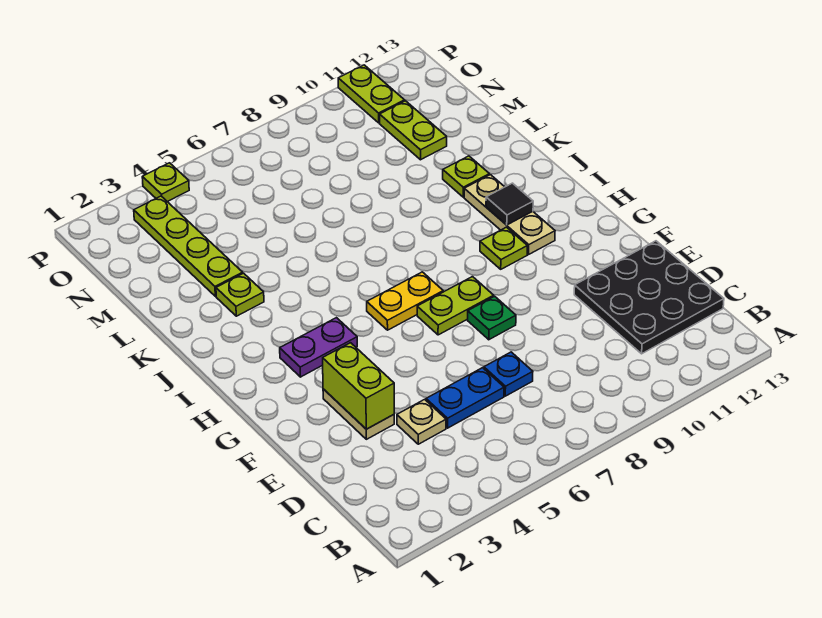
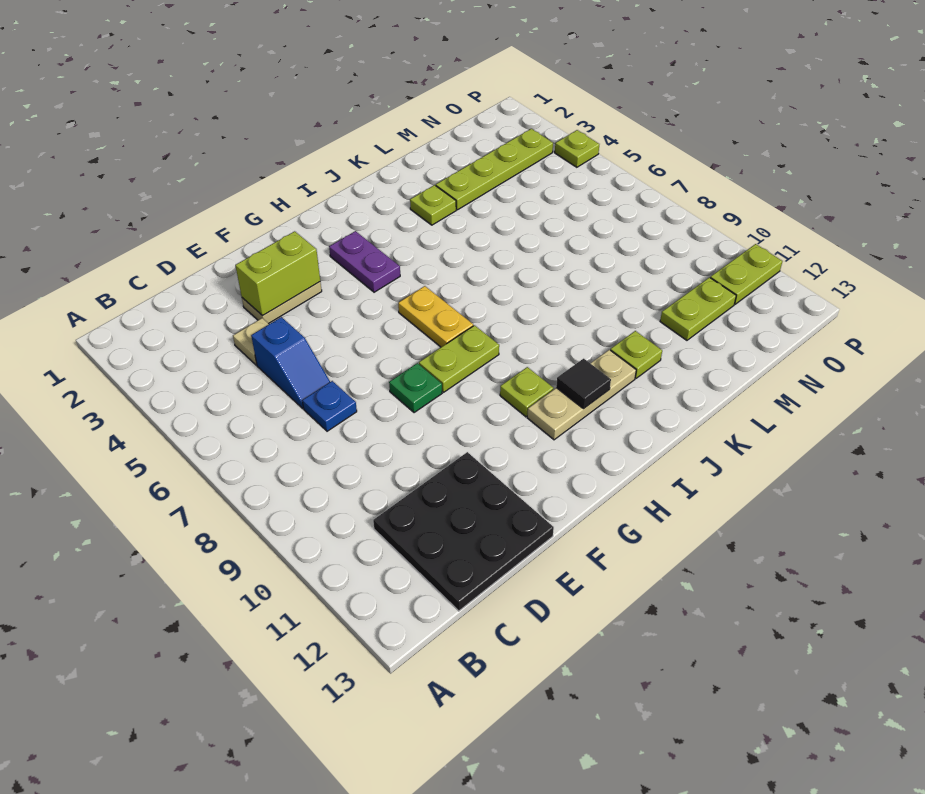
blue 1x2 plate [426,368,504,428] -> blue 1x2 slope [251,317,330,408]
lime 1x2 plate [417,277,494,335] -> lime 1x2 plate turned to [419,325,499,392]

